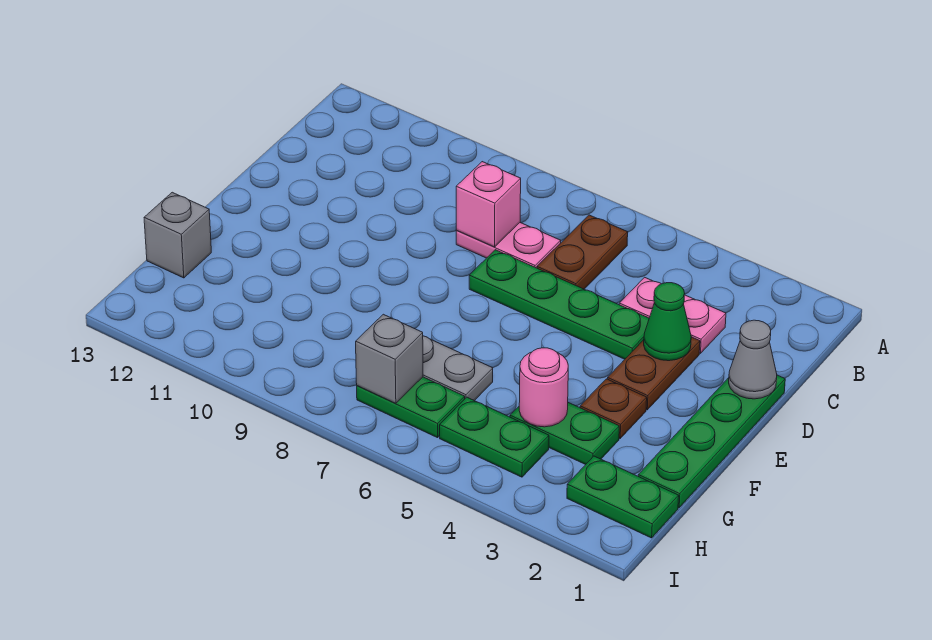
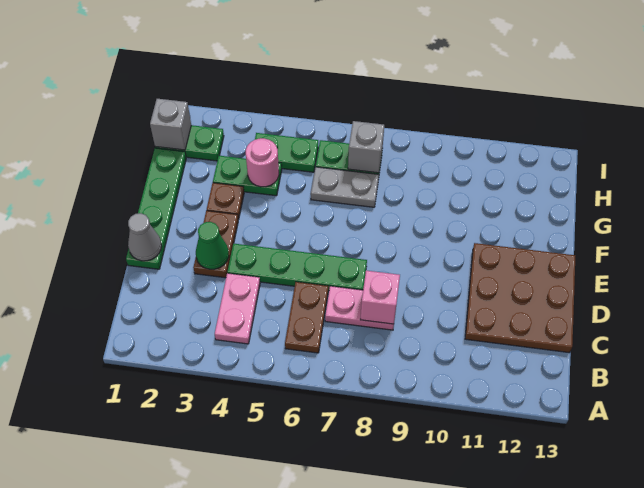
pink 1x2 plate [619,277,726,353] -> pink 1x2 plate turned to [215,273,260,344]
none -> brown 3x3 plate [465,243,575,353]
grey 1x1 brick [144,192,211,278] -> grey 1x1 brick moved to [150,99,191,150]

